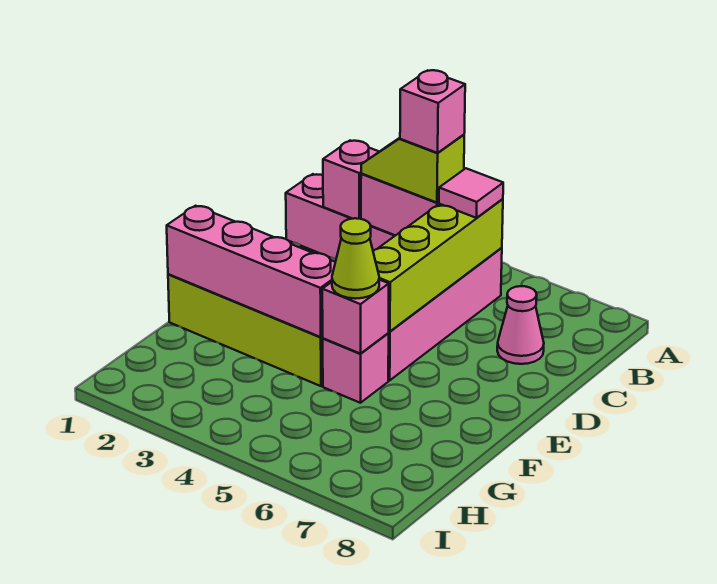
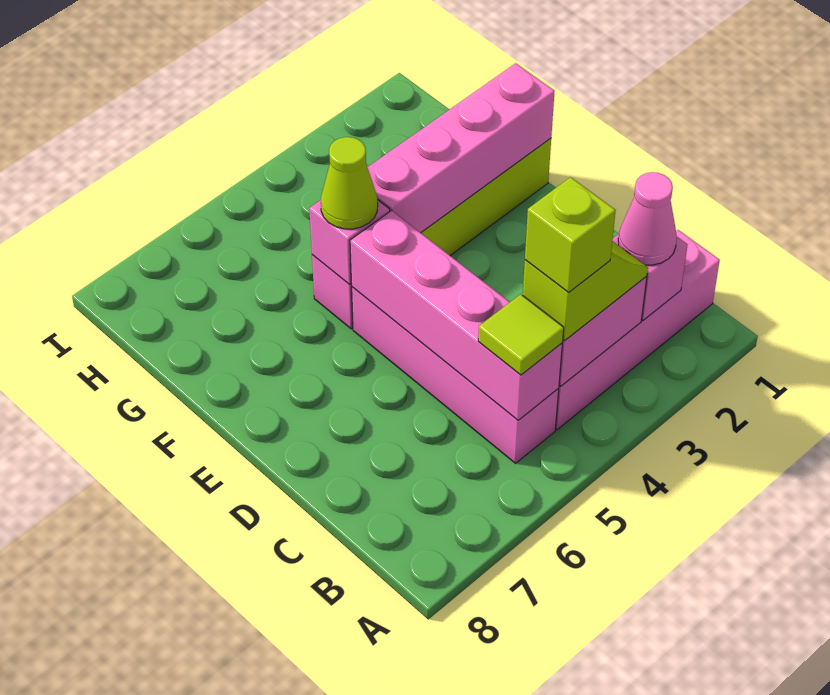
pink 1x1 brick [400,70,465,153] -> lime 1x1 brick [525,177,616,292]
lime 1x4 brick [373,199,503,331] -> pink 1x4 brick [350,210,562,420]
pink 1x1 tile [439,168,503,218] -> lime 1x1 tile [478,294,564,375]
pink 1x1 cone [497,286,544,364] -> pink 1x1 cone moved to [618,172,677,265]

